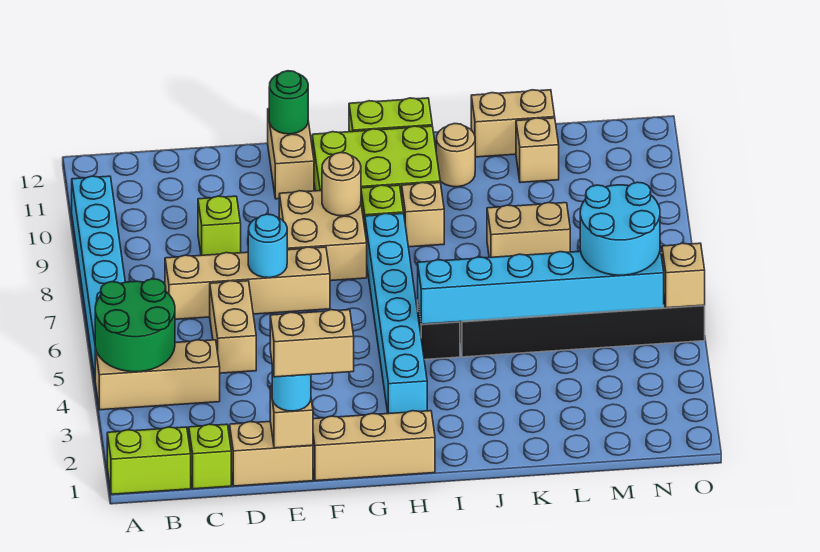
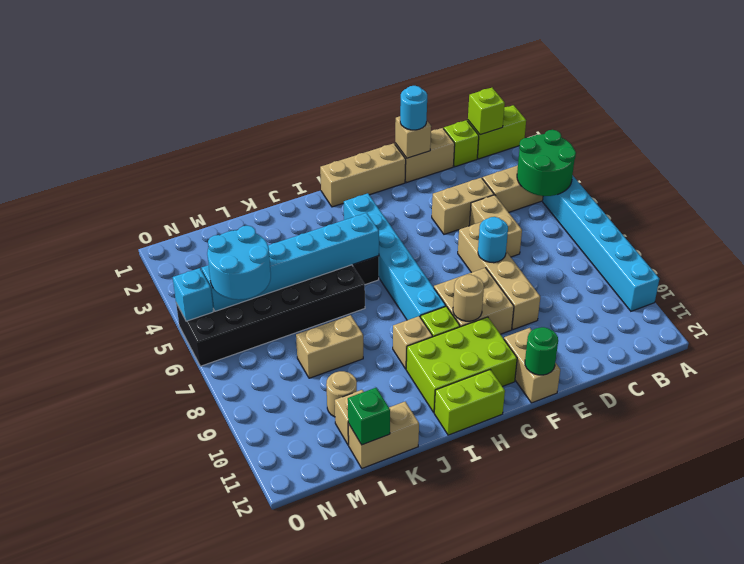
tan 1x4 brick [165,247,330,319] -> tan 1x4 brick turned to [458,222,540,330]
lime 1x1 brick [198,196,241,255] -> lime 1x1 brick moved to [468,88,505,135]
tan 1x2 brick [270,310,354,377] -> tan 1x2 brick moved to [432,178,494,234]
tan 1x1 round brick [436,123,475,187] -> tan 1x1 round brick moved to [326,371,357,417]
none -> green 1x1 brick [348,388,390,445]
tan 1x1 brick [662,243,705,308] -> cyan 1x1 brick [173,268,213,321]

